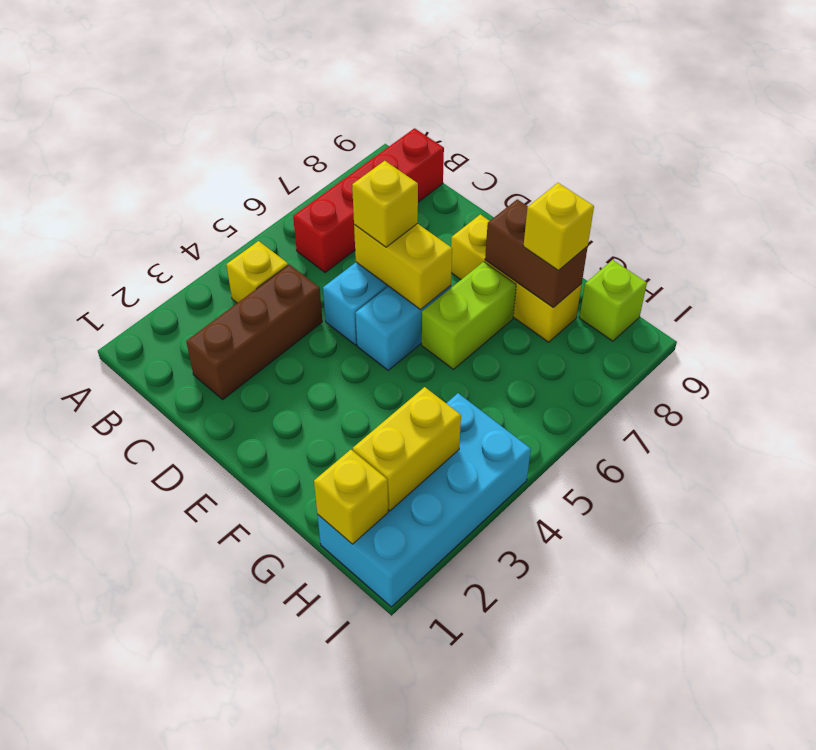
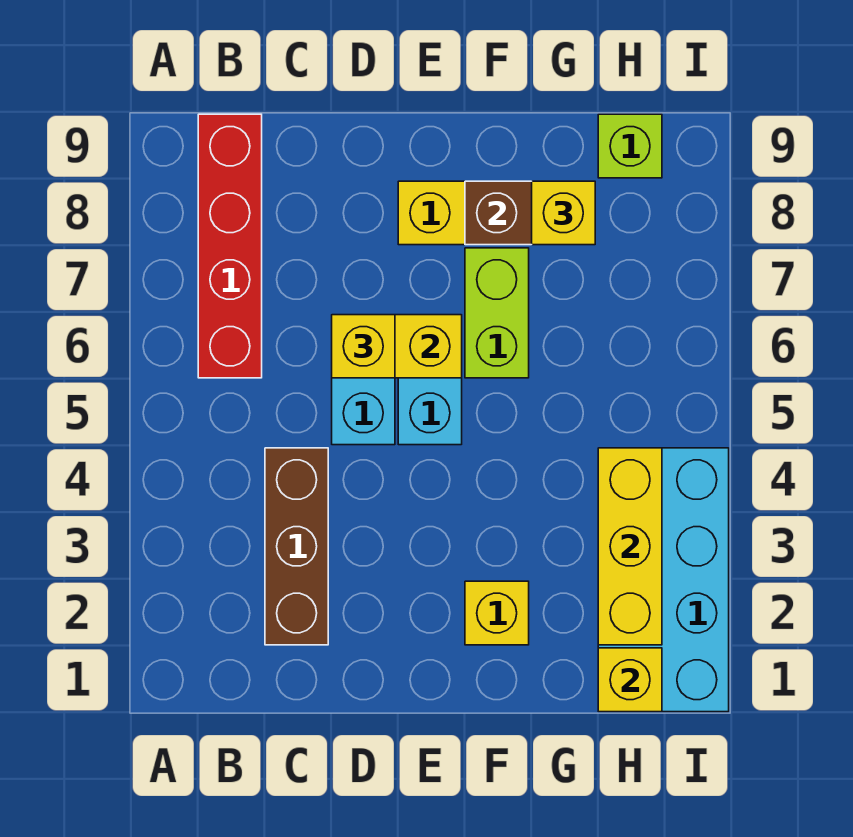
yellow 1x1 brick [226,241,288,303] -> yellow 1x1 brick moved to [465,581,529,645]
yellow 1x2 brick [353,387,461,511] -> yellow 1x3 brick [598,448,662,645]

